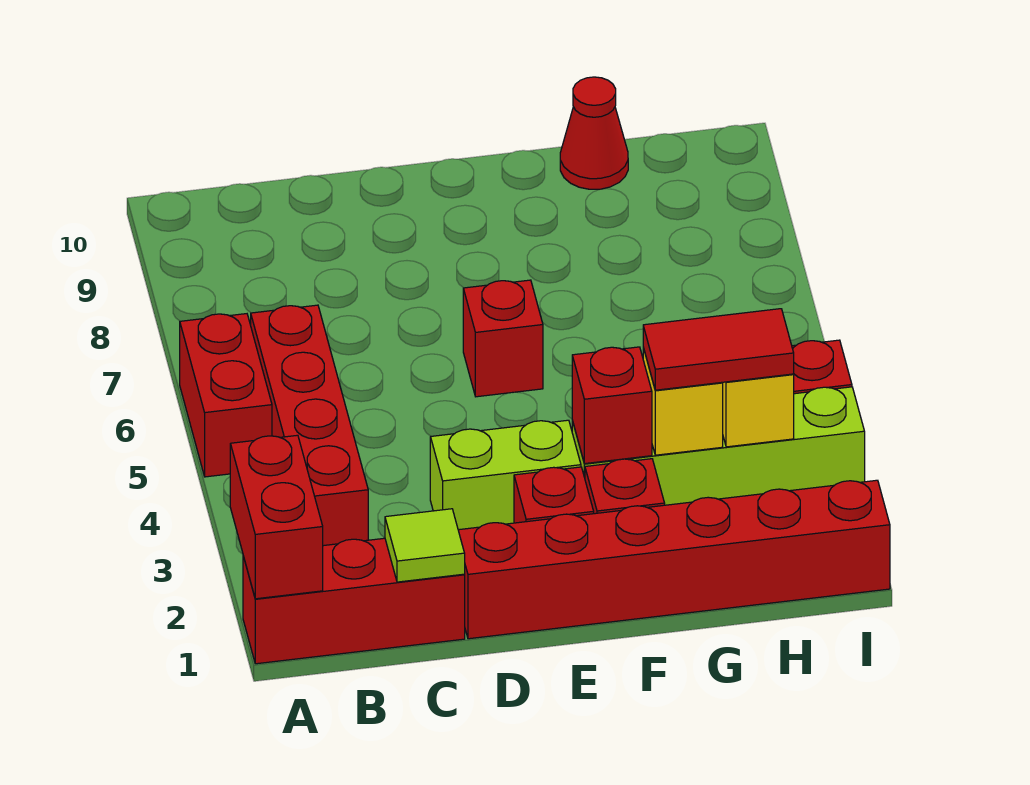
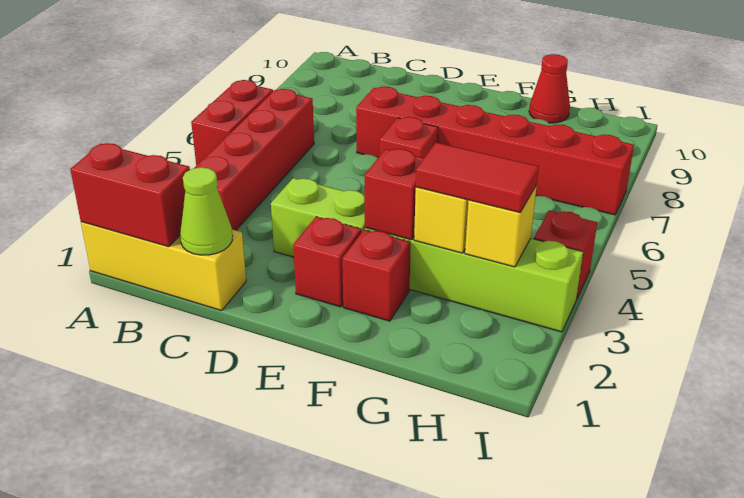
red 1x3 brick [243,538,465,664] -> yellow 1x3 brick [81,222,246,311]
red 1x2 brick [230,435,323,599] -> red 1x2 brick turned to [70,143,190,247]
lime 1x1 tile [385,509,465,582] -> lime 1x1 cone [180,167,233,255]
red 1x6 brick [458,480,890,639] -> red 1x6 brick moved to [356,87,634,215]

